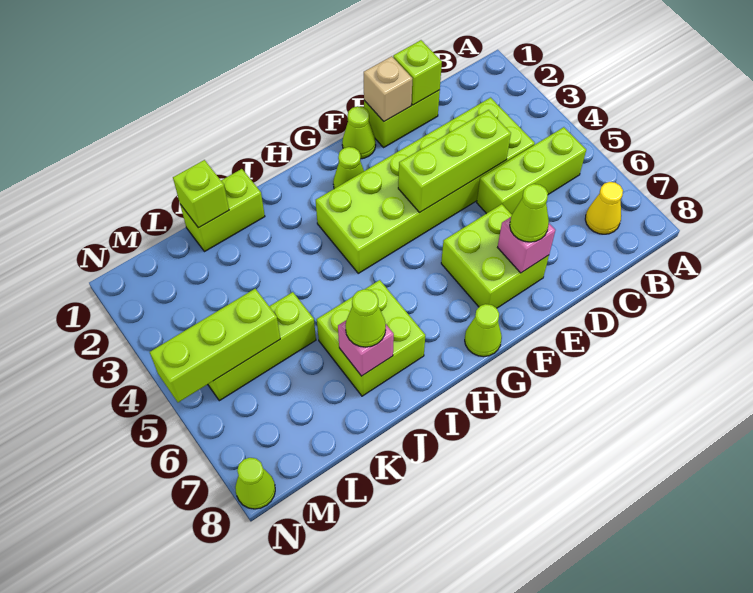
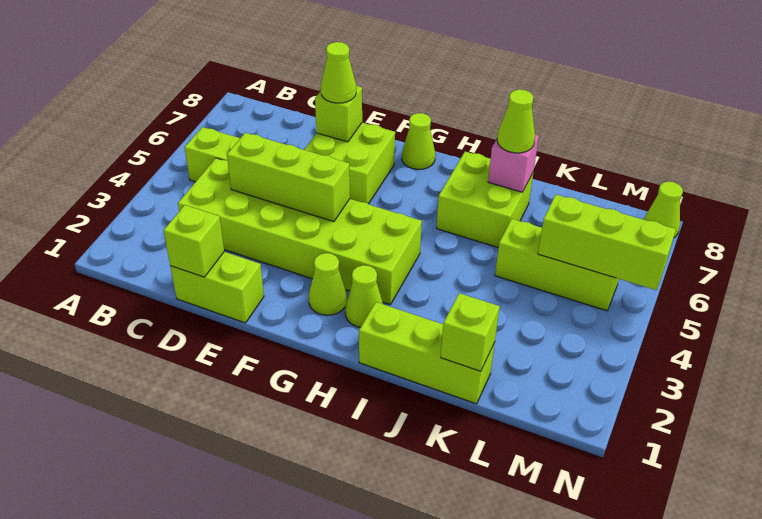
yellow 1x1 cone [585,182,623,234] -> none
tan 1x1 brick [364,56,412,121] -> none
pink 1x1 brick [498,217,555,273] -> lime 1x1 brick [315,86,362,142]
lime 1x1 cone [342,106,376,159] -> lime 1x1 cone moved to [345,265,383,327]
lime 1x2 brick [180,169,265,252] -> lime 1x3 brick [359,302,495,404]

